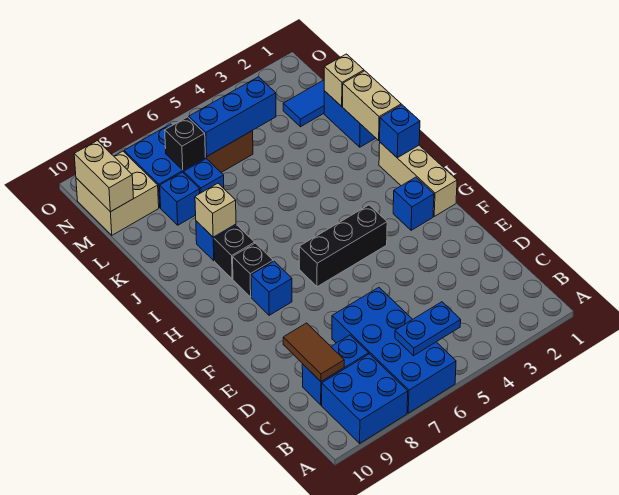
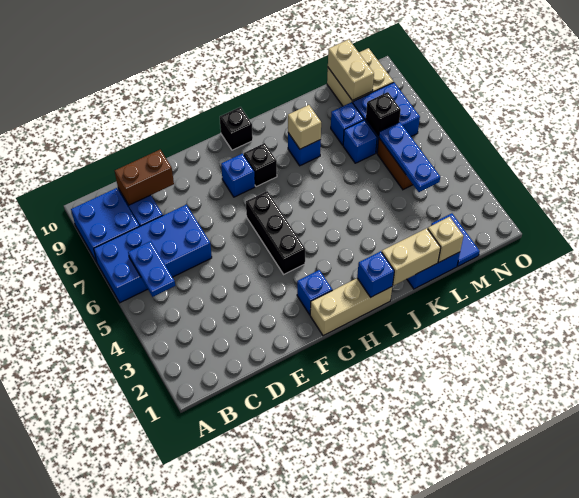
brown 1x2 tile [283,323,344,381] -> brown 1x2 brick [115,150,174,205]
black 1x1 brick [214,225,255,279] -> black 1x1 brick moved to [220,107,253,150]
blue 1x3 brick [189,77,276,157] -> blue 1x3 plate [379,122,440,192]
tan 1x2 brick [74,141,134,212] -> tan 1x2 brick turned to [328,39,374,100]

